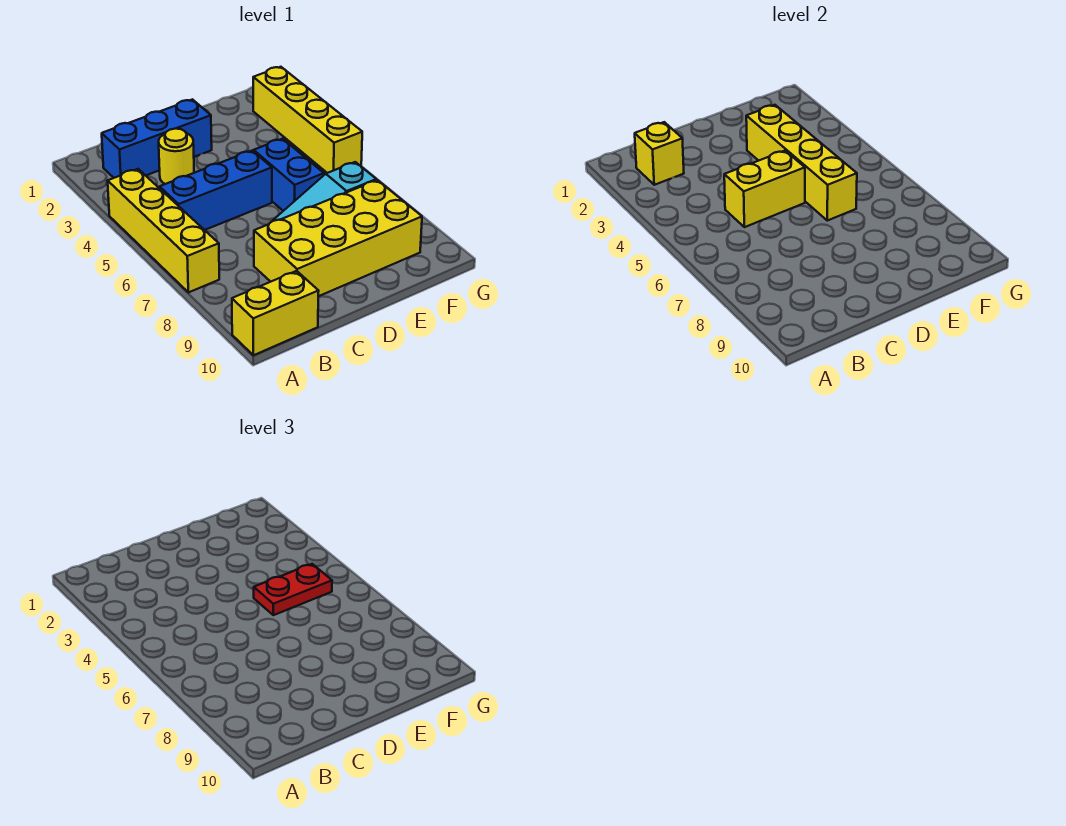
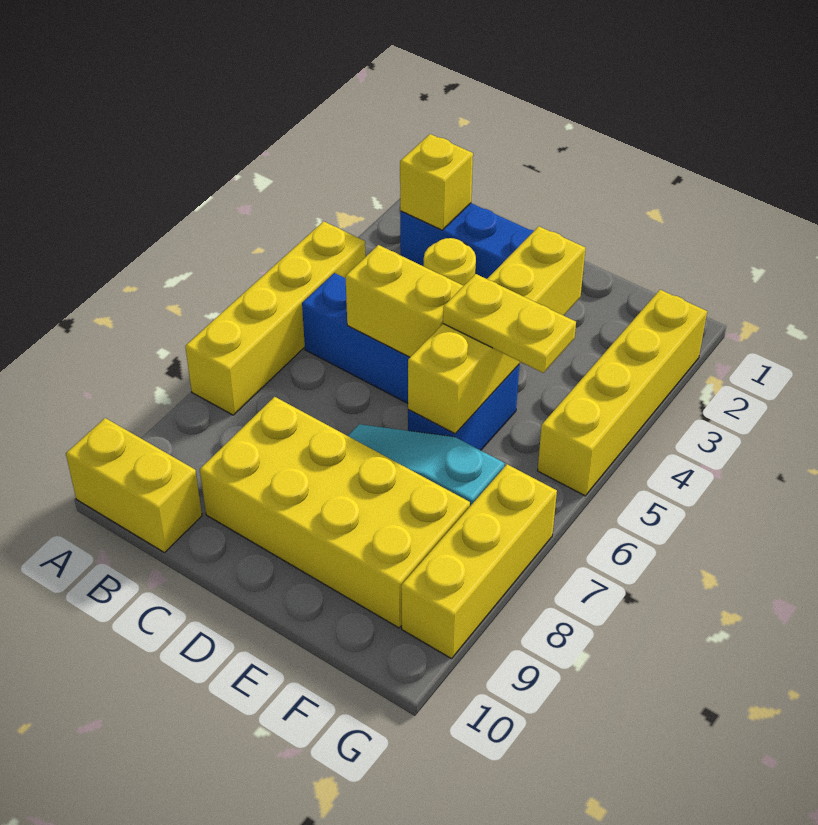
red 1x2 plate [254,564,332,615] -> yellow 1x2 plate [443,274,576,373]
none -> yellow 1x3 brick [401,464,557,659]

